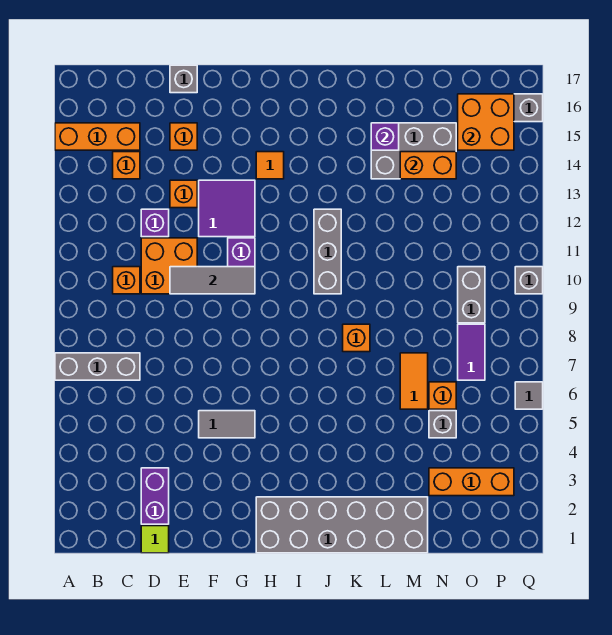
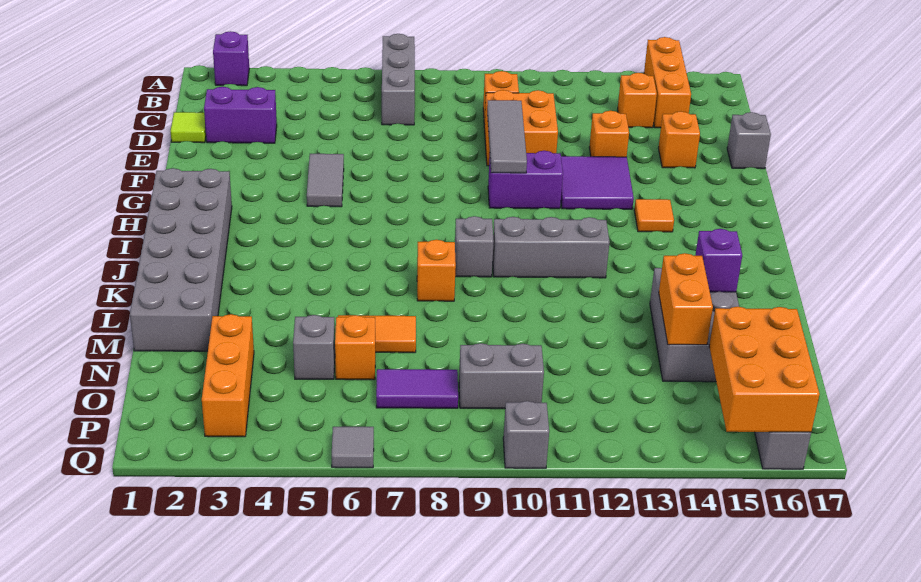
purple 1x1 brick [141,209,169,237] -> purple 1x1 brick moved to [213,31,249,86]
none -> grey 1x1 brick [455,216,494,277]
orange 2x2 brick [458,94,514,150] -> orange 2x3 brick [709,307,820,432]

